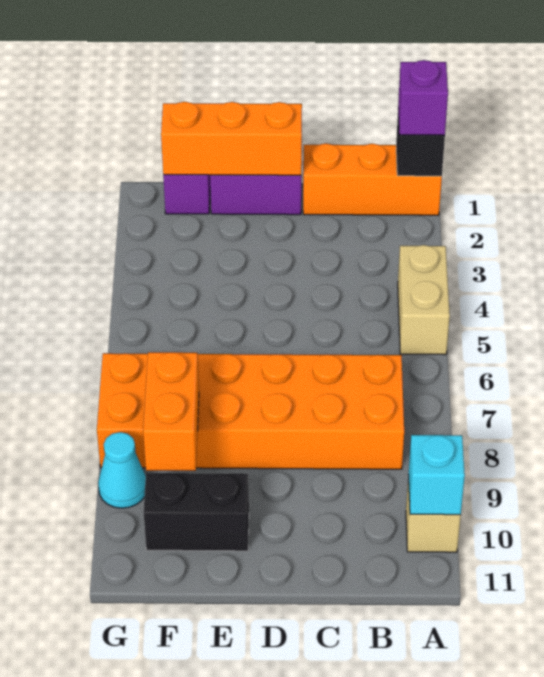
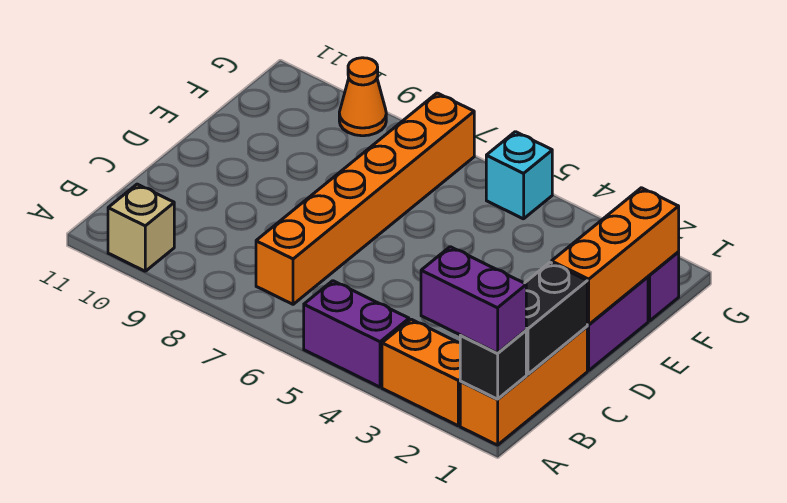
purple 1x1 brick [398,60,448,135] -> purple 1x2 brick [421,247,526,353]
tan 1x2 brick [398,245,450,355] -> purple 1x2 brick [304,281,409,387]
cyan 1x1 brick [408,435,465,515] -> cyan 1x1 brick moved to [486,132,552,219]
orange 2x6 brick [97,353,404,469] -> orange 1x6 brick [256,93,474,304]
black 1x2 brick [144,473,249,551] -> black 1x2 brick moved to [525,262,587,374]
orange 1x2 brick [143,352,199,471] -> orange 1x2 brick moved to [382,319,461,426]
cyan 1x1 cone [98,432,146,508] -> orange 1x1 cone [339,58,386,136]

